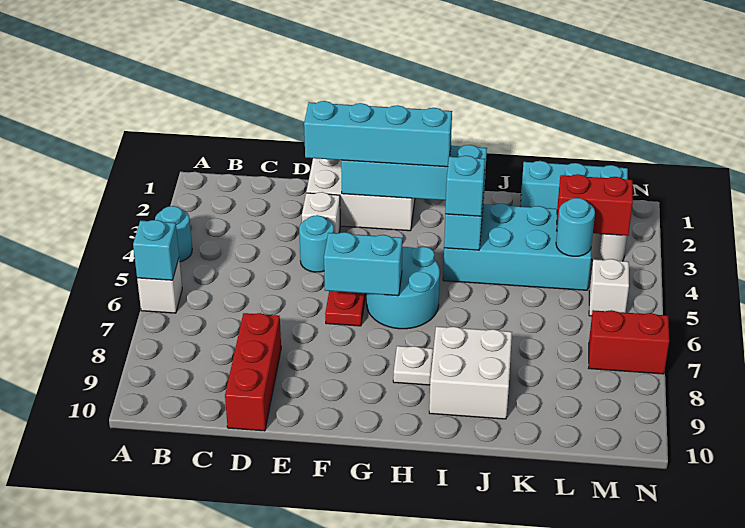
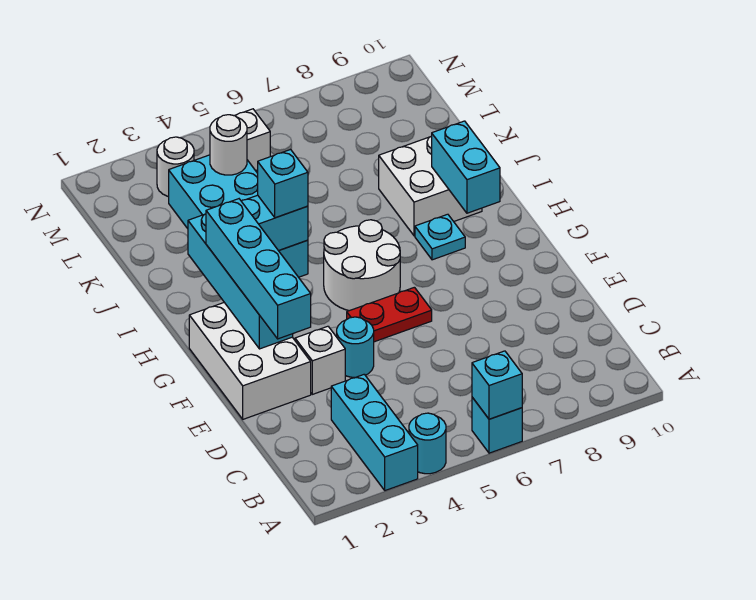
white 1x1 brick [137,259,182,313] -> cyan 1x1 brick [472,397,522,453]
red 1x3 brick [225,313,281,431] -> none
cyan 1x2 brick [324,232,403,296] -> cyan 1x2 brick moved to [432,121,500,213]
cyan 2x2 round brick [366,247,440,329] -> white 2x2 round brick [324,220,400,311]
white 1x1 plate [393,346,433,385] -> cyan 1x1 plate [415,214,465,260]
cyan 1x3 brick [521,161,628,209] -> cyan 1x3 brick moved to [331,374,418,491]
red 1x2 brick [556,174,633,236] -> none
cyan 1x1 round brick [556,198,595,256] -> white 1x1 round brick [210,115,247,175]
red 1x2 brick [589,310,669,374] -> none

